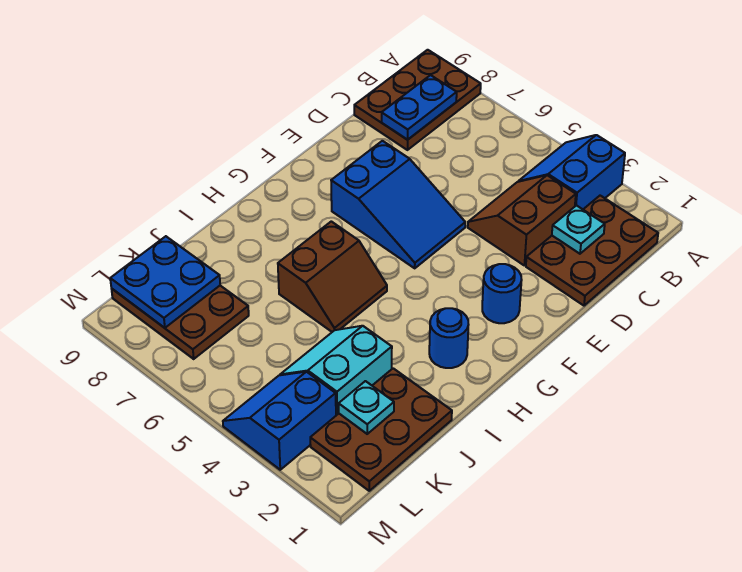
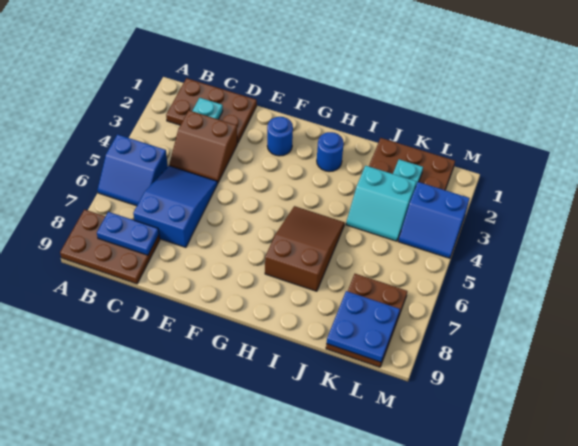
blue 2x2 slope [518,135,625,209] -> blue 2x2 slope moved to [98,134,168,206]
blue 2x3 slope [331,141,465,268] -> blue 2x3 slope moved to [133,166,217,247]
brown 2x2 slope [278,221,387,332] -> brown 2x3 slope [265,206,345,291]

